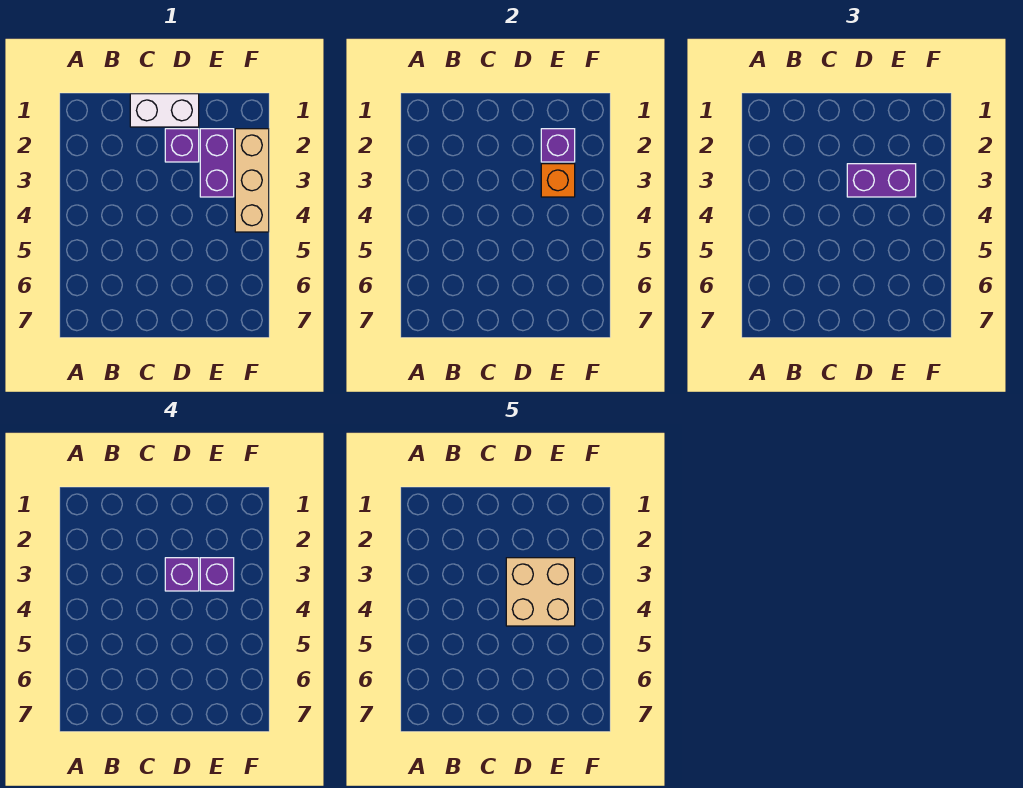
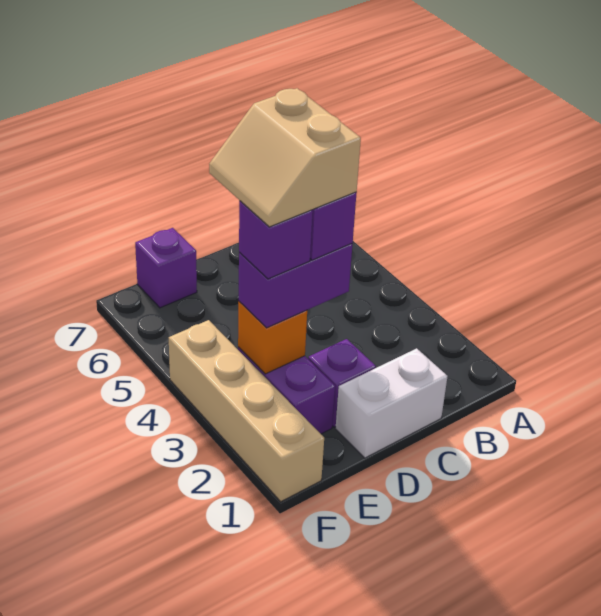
tan 2x2 brick [506,558,575,626] -> tan 2x2 slope [209,88,361,227]
purple 1x1 brick [541,129,575,162] -> purple 1x1 brick moved to [135,228,197,308]
tan 1x3 brick [235,129,269,232] -> tan 1x4 brick [169,320,324,502]

